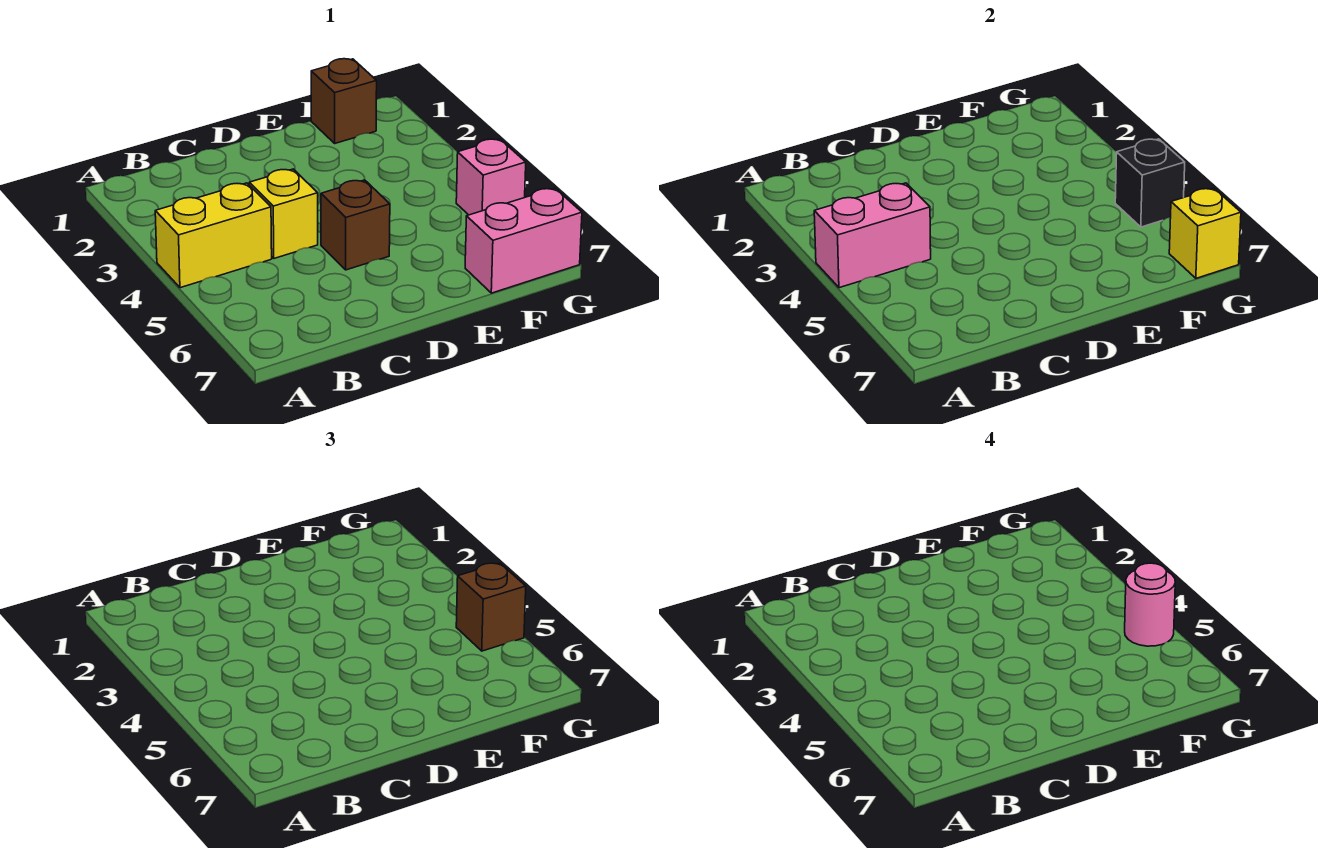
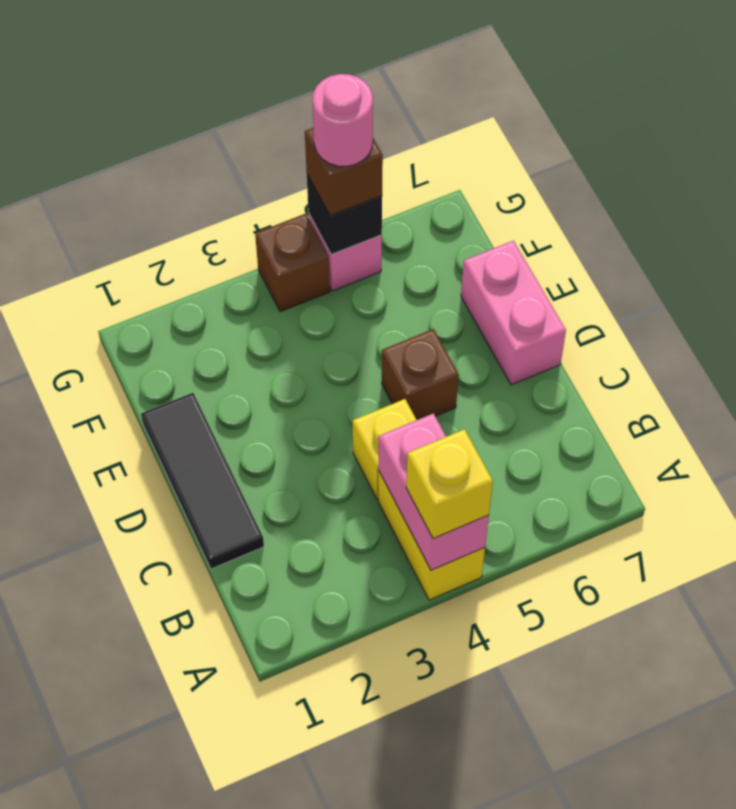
none -> black 1x3 tile [141,393,264,569]
brown 1x1 brick [311,59,377,143] -> brown 1x1 brick moved to [255,214,330,312]
pink 1x2 brick [465,188,582,293] -> pink 1x2 brick moved to [461,241,566,385]
yellow 1x1 brick [1169,188,1241,278] -> yellow 1x1 brick moved to [406,429,493,539]

